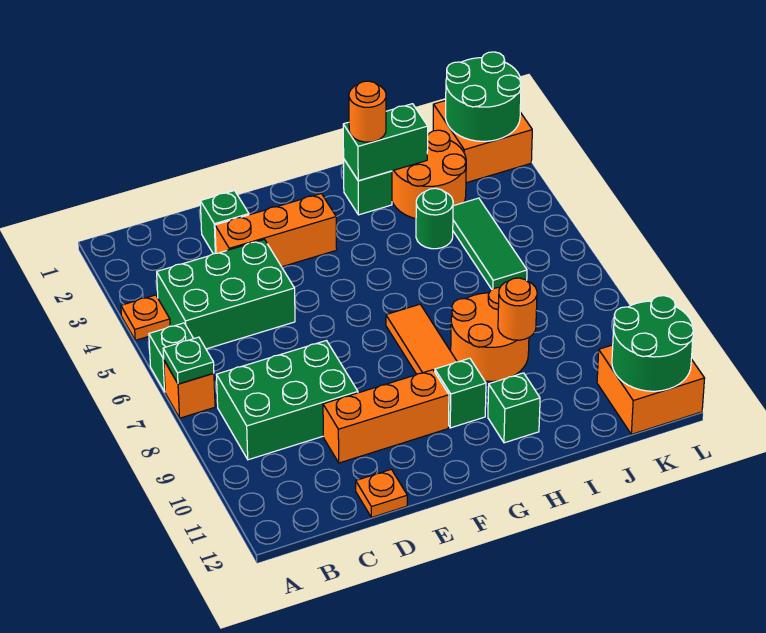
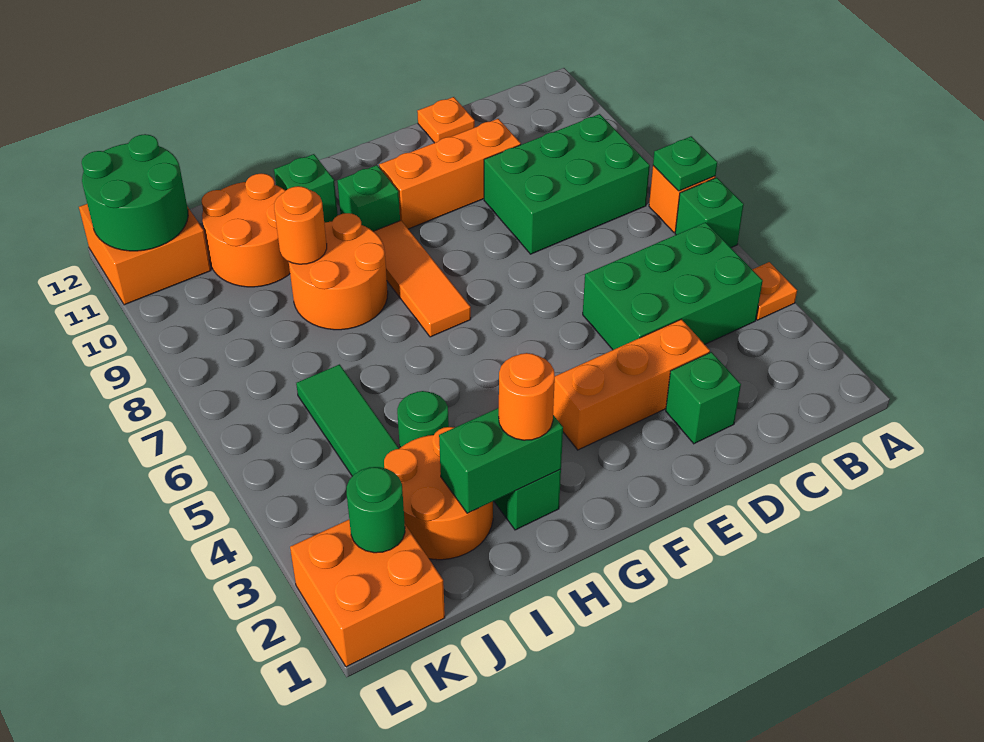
none -> orange 2x2 round brick [202,174,290,287]
green 2x2 round brick [446,52,521,141] -> green 1x1 round brick [347,467,405,553]

